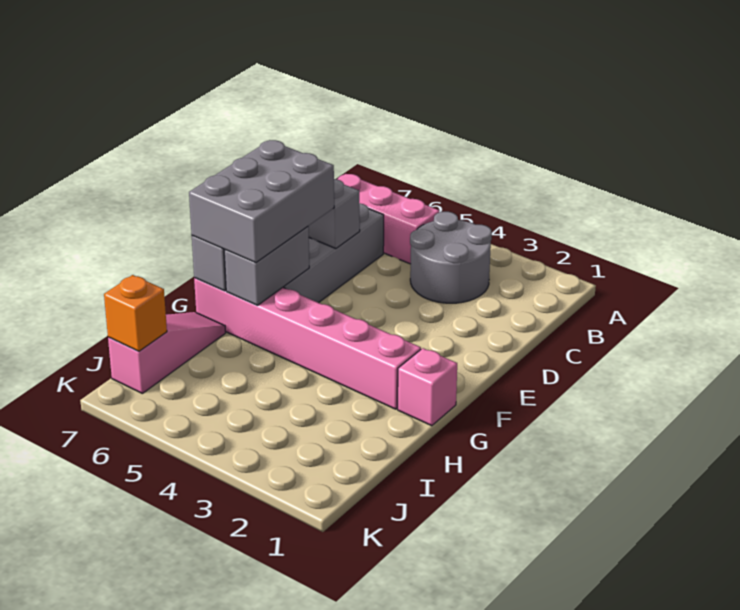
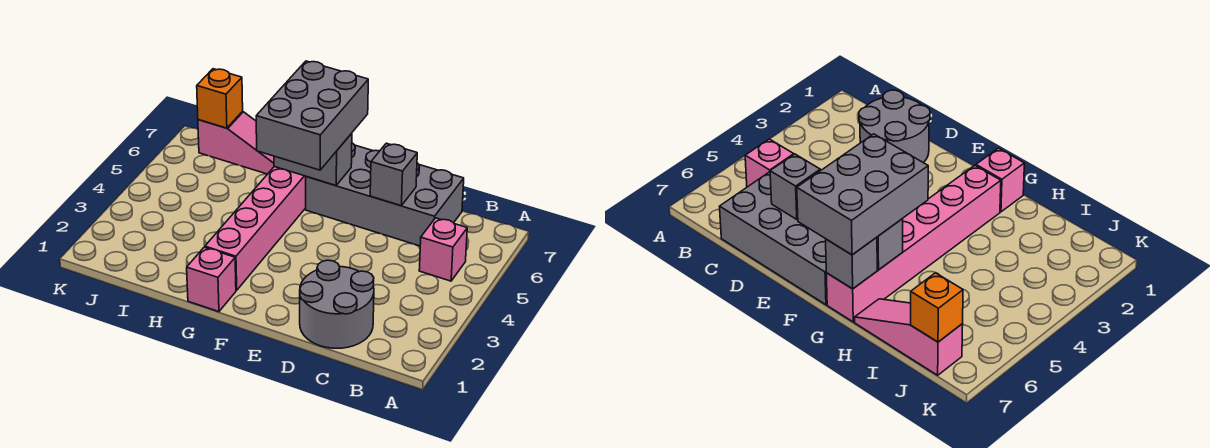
grey 2x2 round brick [410,212,492,303] -> grey 2x2 round brick moved to [300,260,374,348]
pink 1x3 brick [338,174,440,264] -> pink 1x1 brick [419,218,467,281]
grey 2x3 brick [189,140,334,263] -> grey 2x3 brick turned to [256,61,368,170]

